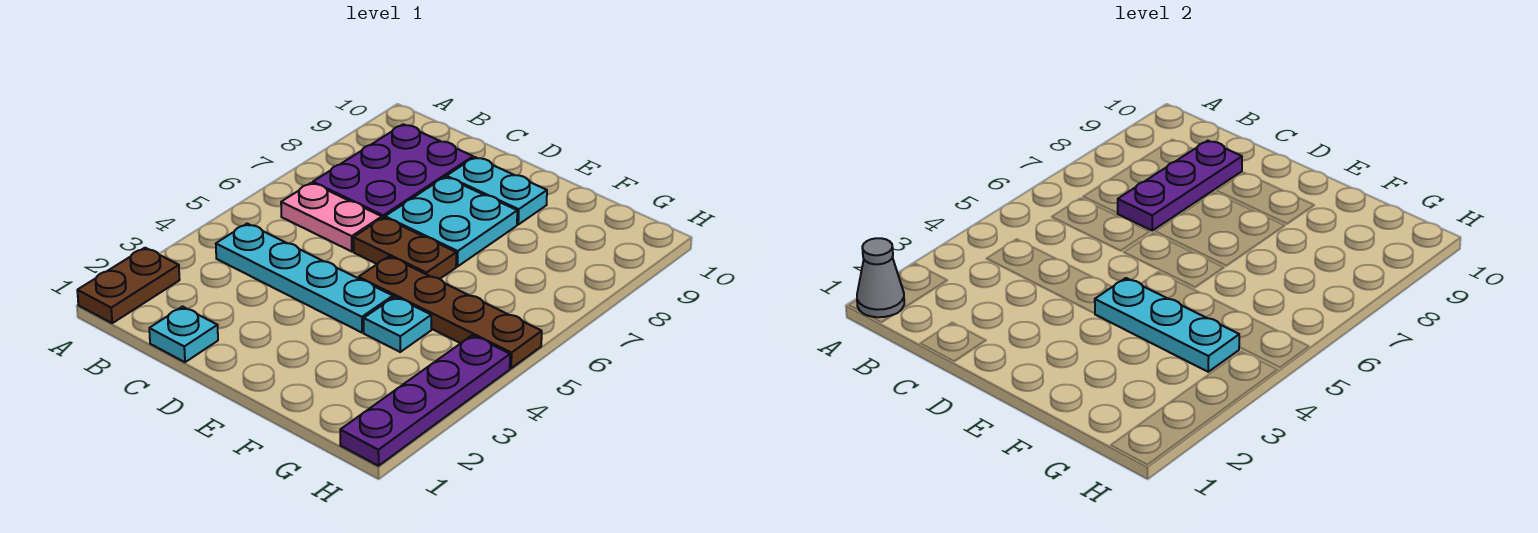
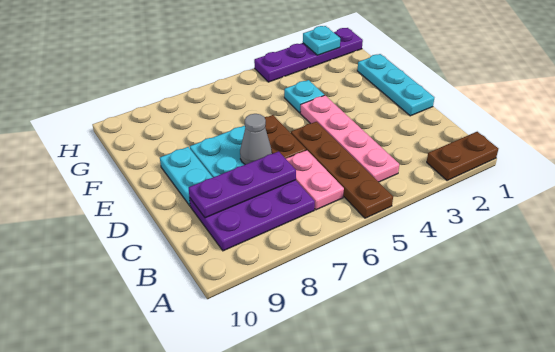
grey 1x1 cone [857,238,904,317] -> grey 1x1 cone moved to [240,114,272,165]
cyan 1x4 plate [216,224,393,333] -> pink 1x4 plate [300,95,399,182]
cyan 1x1 plate [149,307,218,362] -> cyan 1x1 plate moved to [303,26,340,55]
cyan 1x3 plate [1095,278,1239,372] -> cyan 1x3 plate moved to [357,54,434,116]
brown 1x4 plate [359,256,542,368] -> brown 1x4 plate moved to [291,122,393,218]

